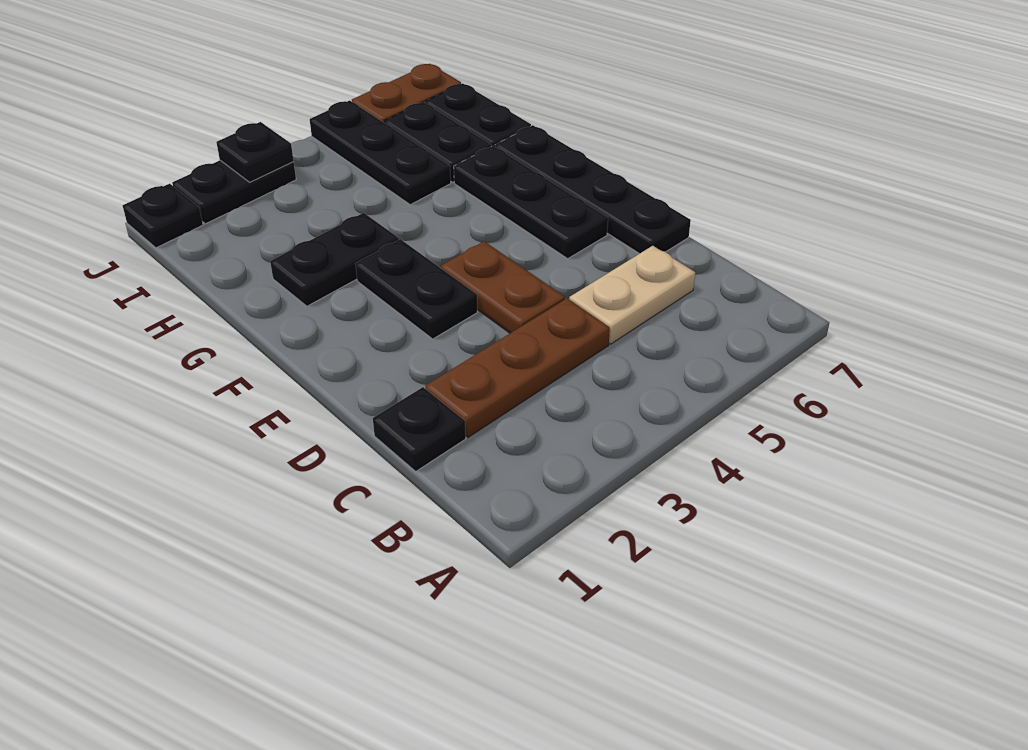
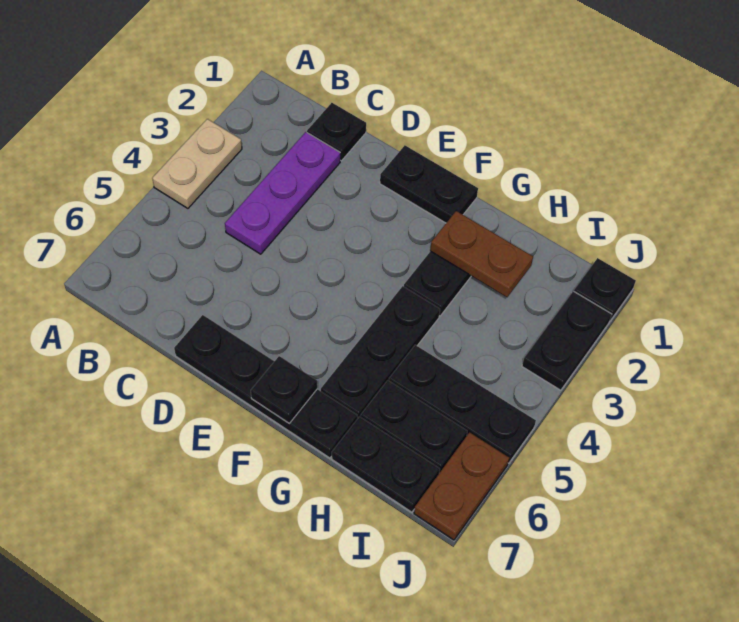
brown 1x3 plate [426,298,610,437] -> purple 1x3 plate [225,132,340,254]
tan 1x2 plate [569,246,695,344] -> tan 1x2 plate moved to [152,119,242,208]
brown 1x2 plate [441,241,565,333] -> brown 1x2 plate moved to [430,211,533,297]
black 1x2 plate [355,239,477,339] -> black 1x2 plate moved to [380,145,478,223]
black 1x3 plate [454,146,608,259] -> black 1x3 plate turned to [321,286,440,419]
black 1x1 plate [216,122,294,182] -> black 1x1 plate moved to [251,356,317,423]

